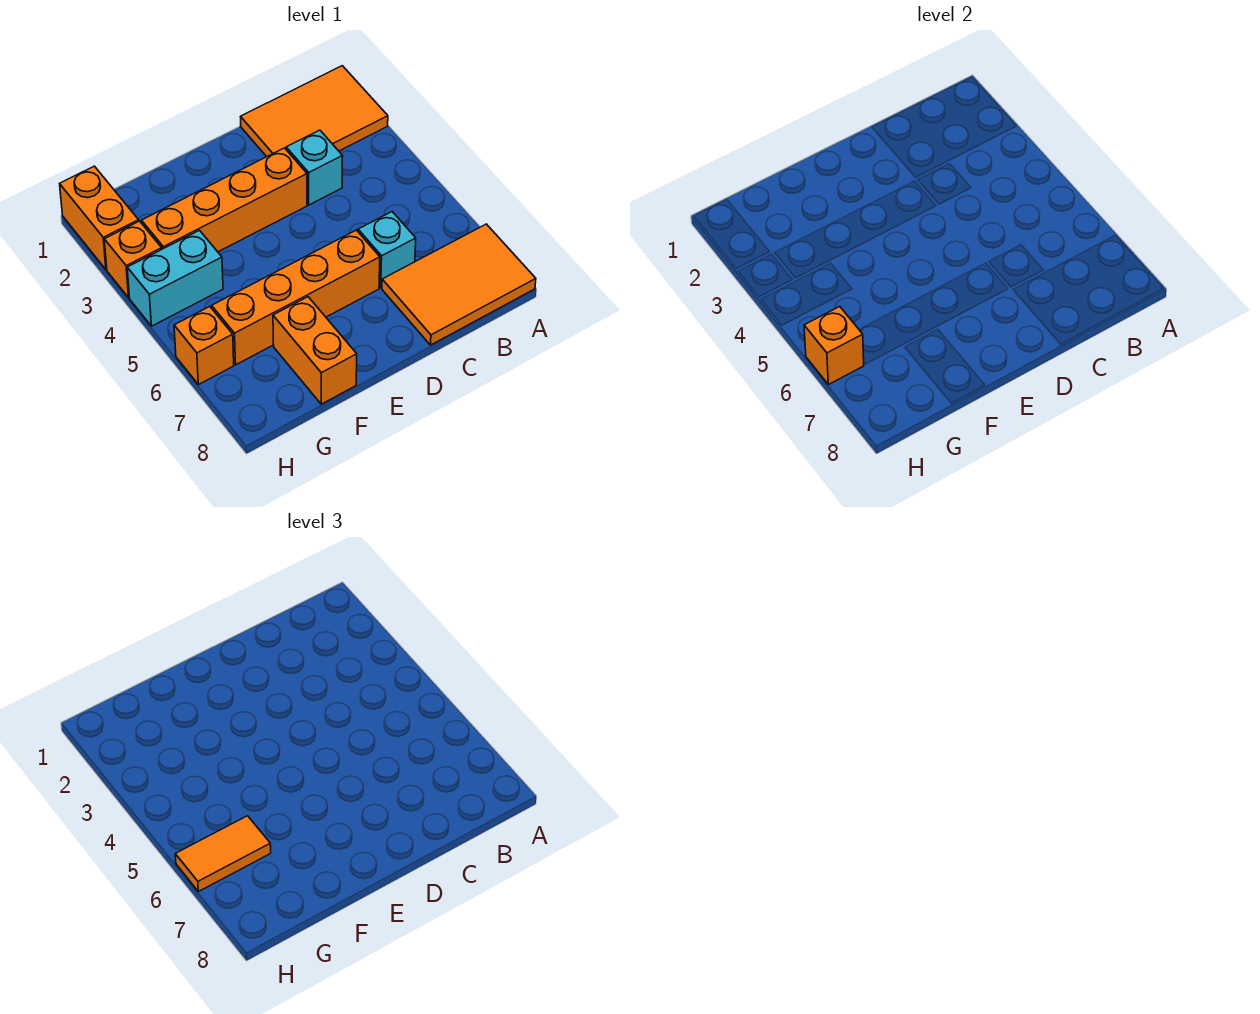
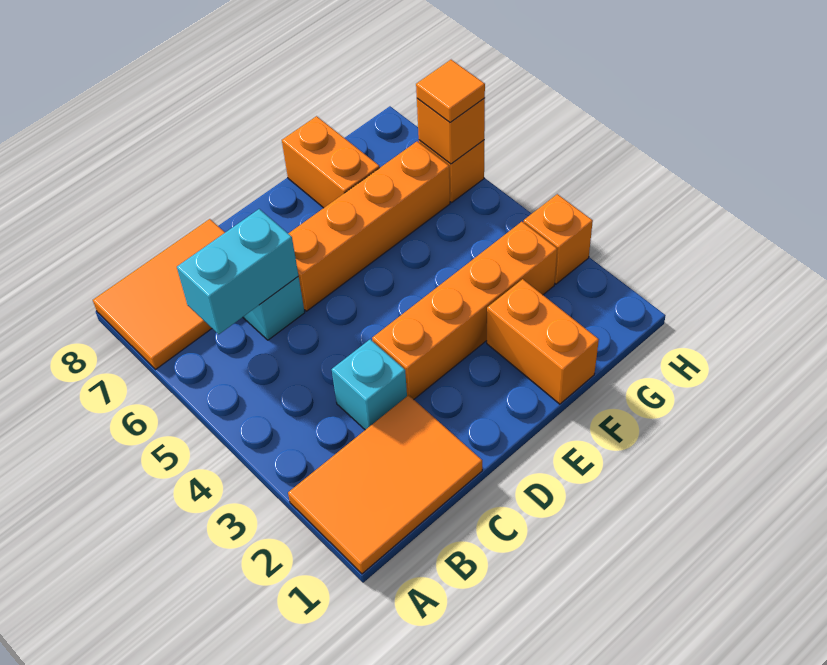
cyan 1x2 brick [127,230,223,326] -> cyan 1x2 brick moved to [177,209,298,334]
orange 1x2 tile [175,816,271,892] -> orange 1x1 tile [416,60,485,122]
orange 1x2 brick [60,166,139,269] -> orange 1x2 brick moved to [487,279,599,404]

